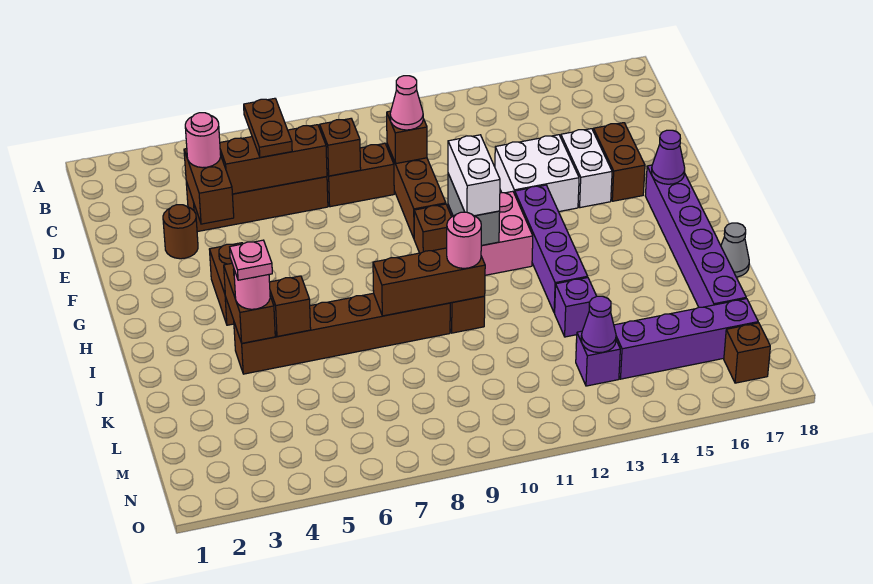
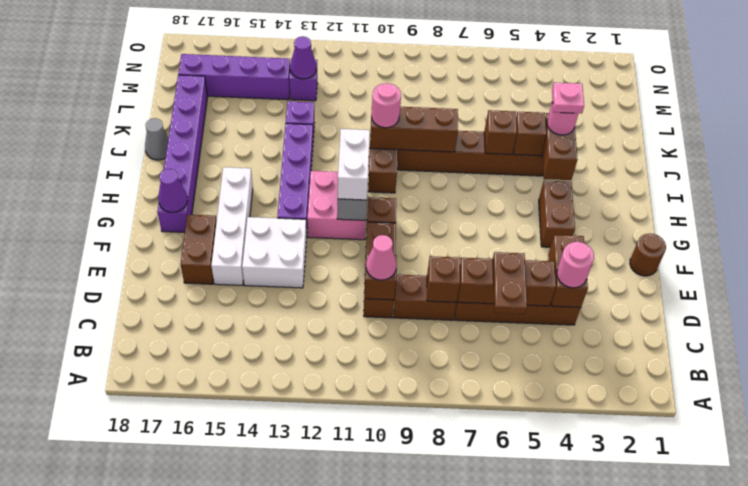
brown 1x1 round brick [163,205,198,259] -> brown 1x1 round brick moved to [630,234,666,276]
white 1x2 brick [561,129,612,208] -> white 1x4 brick [211,167,253,285]
brown 1x1 brick [724,323,770,383] -> brown 1x1 brick moved to [484,110,517,154]

